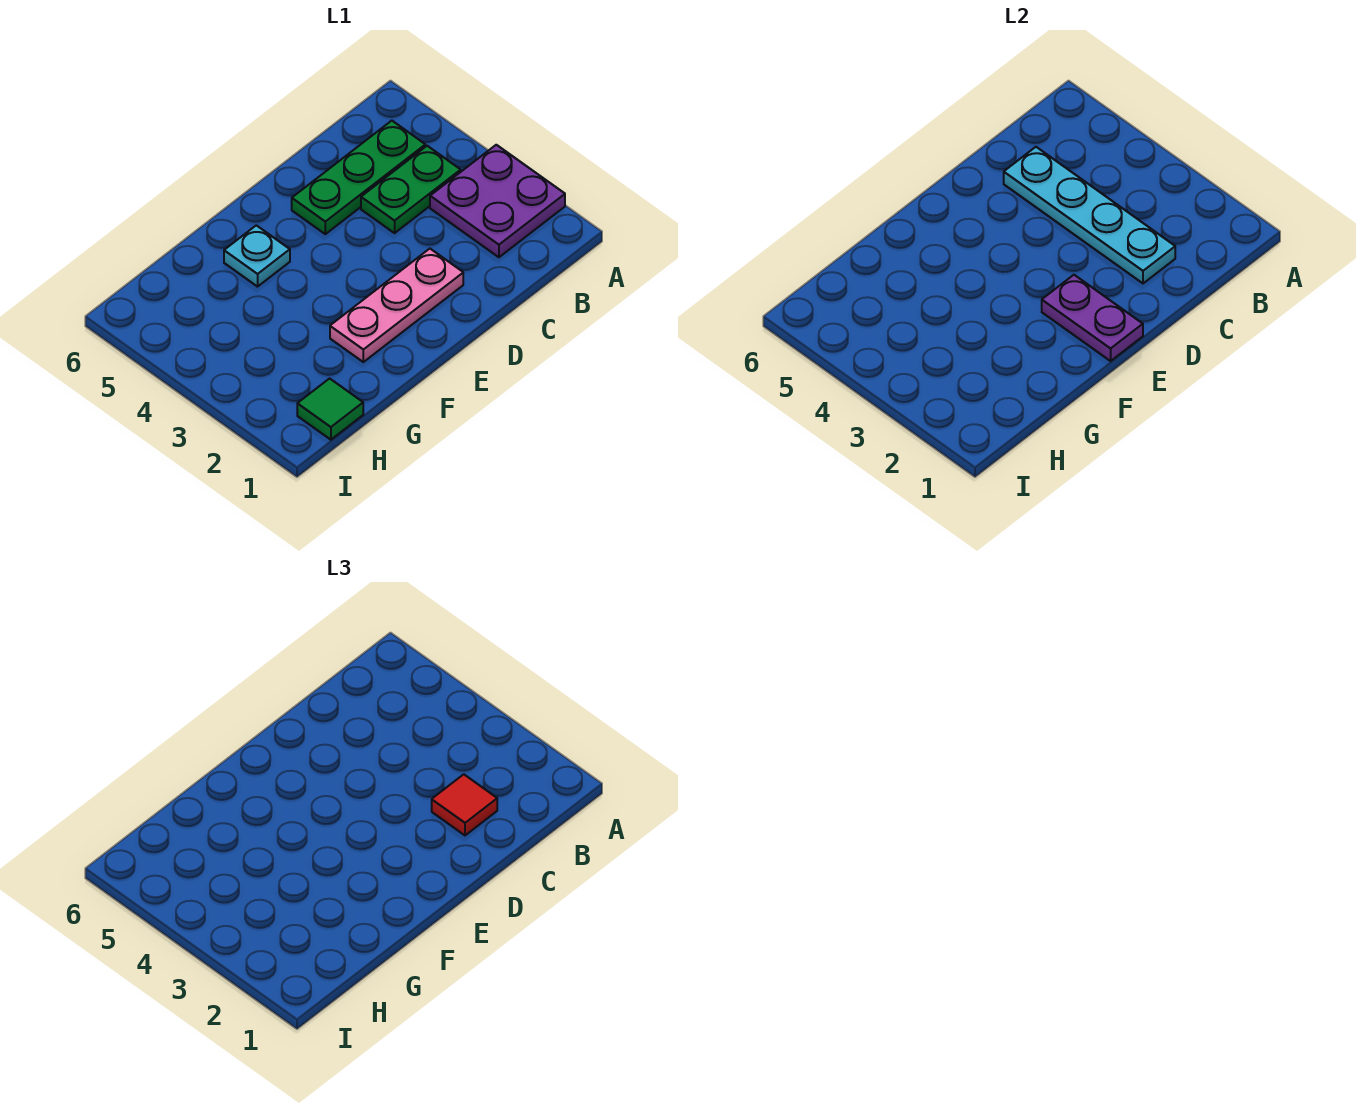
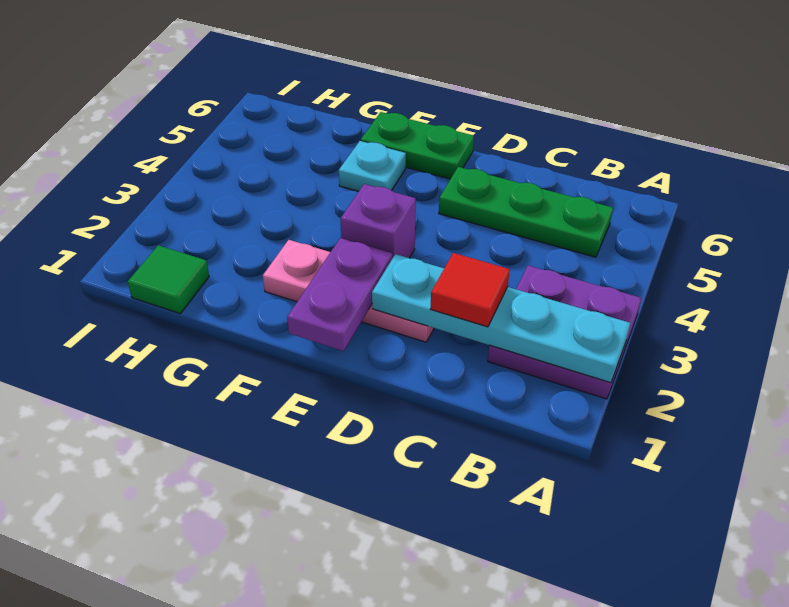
green 1x2 plate [361,146,461,233] -> green 1x2 plate moved to [361,112,474,179]
cyan 1x4 plate [1004,147,1175,283] -> cyan 1x4 plate turned to [372,254,630,383]
none -> purple 1x1 brick [341,184,416,258]

